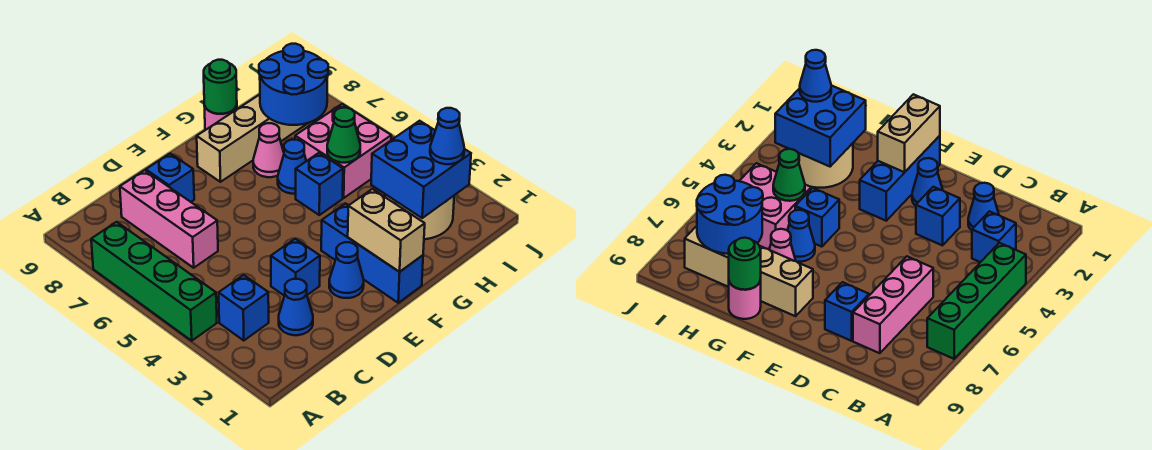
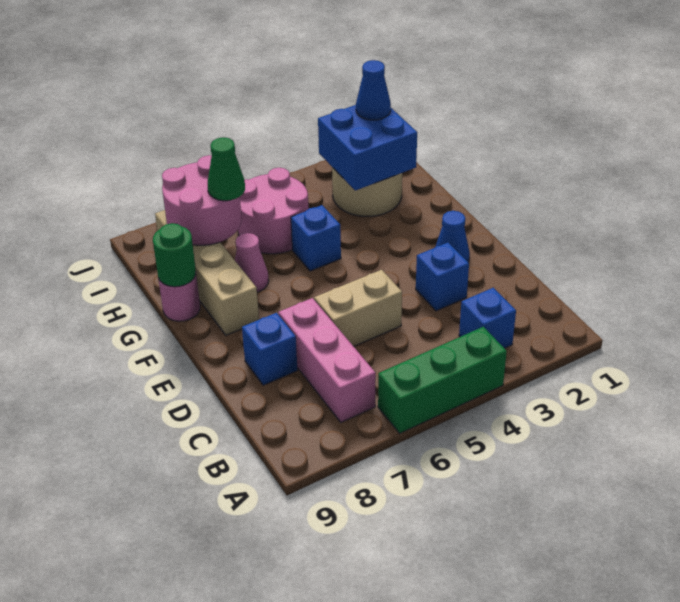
green 1x4 brick [91,222,217,341] -> green 1x3 brick [378,327,507,433]
blue 1x1 cone [279,279,313,335] -> none
pink 1x3 brick [120,170,218,268] -> pink 1x3 brick turned to [278,298,376,422]
blue 1x3 brick [321,203,423,303] -> none
tan 1x2 brick [348,189,425,272] -> tan 1x2 brick moved to [314,270,402,346]
blue 1x1 cone [278,140,306,194] -> none
pink 2x2 brick [295,104,391,198] -> pink 2x2 round brick [238,168,309,254]
green 1x1 cone [327,108,360,163] -> green 1x1 cone moved to [208,137,245,201]
blue 2x2 round brick [259,44,328,125] -> pink 2x2 round brick [162,155,242,245]

